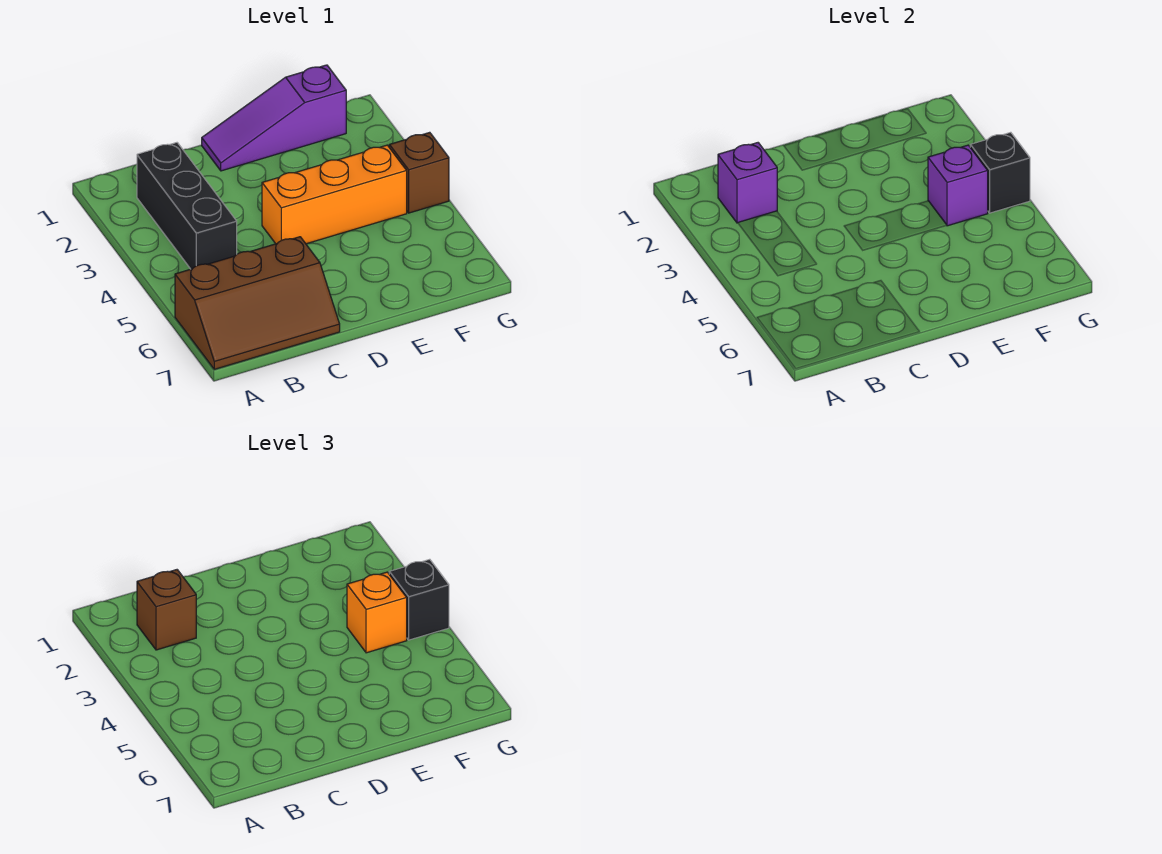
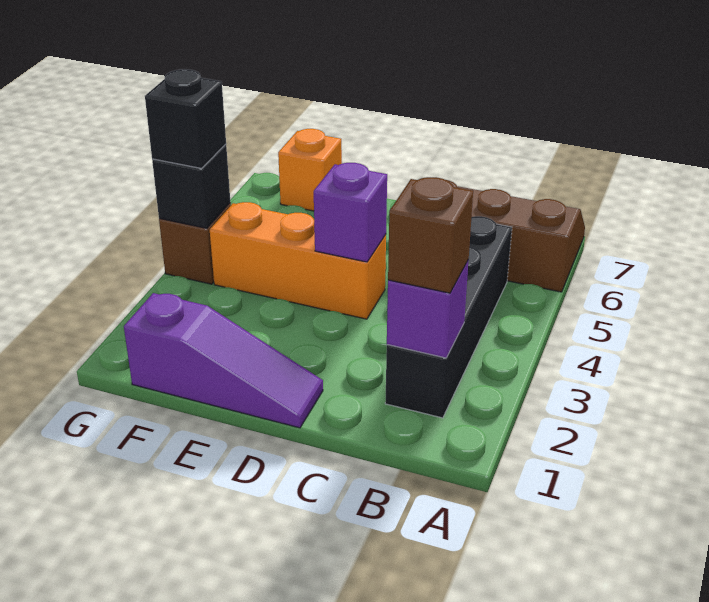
black 1x3 brick [137,143,237,269] -> black 1x4 brick [385,216,512,418]
purple 1x1 brick [928,145,988,226] -> purple 1x1 brick moved to [314,163,387,262]
orange 1x1 brick [347,572,407,653] -> orange 1x1 brick moved to [278,129,342,211]

